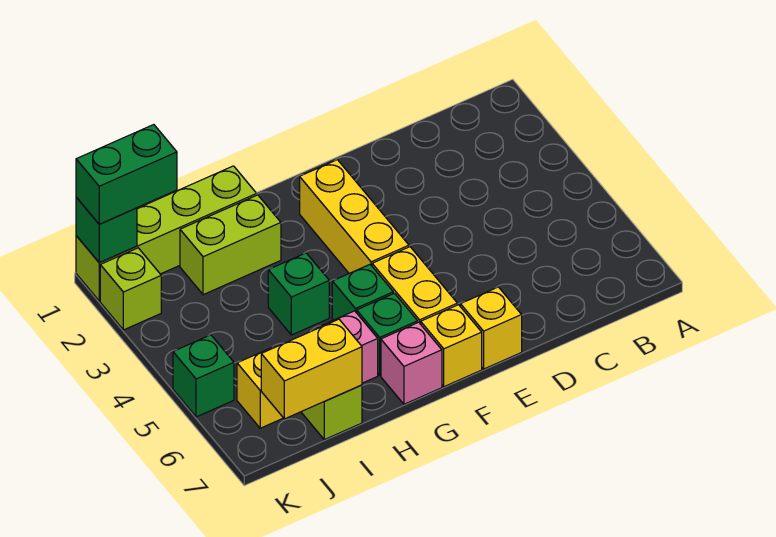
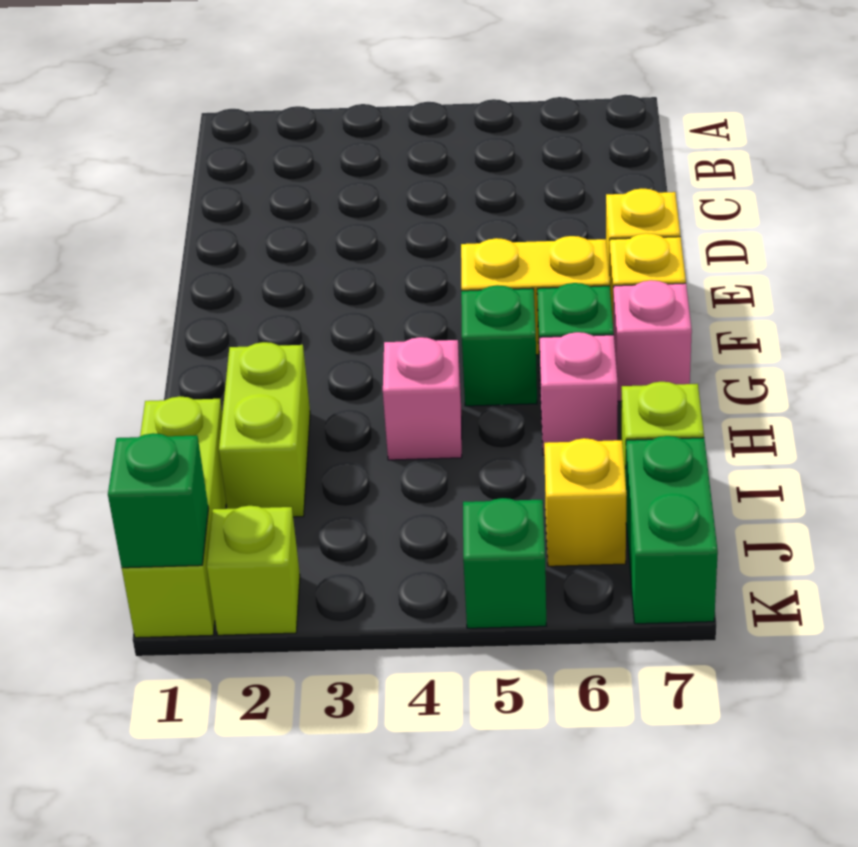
yellow 1x3 brick [300,160,409,273] -> none
lime 1x4 brick [76,166,257,301] -> lime 1x3 brick [122,396,226,638]
green 1x1 brick [268,253,329,335] -> pink 1x1 brick [383,337,462,460]
yellow 1x2 brick [261,319,362,419] -> none
green 1x2 brick [76,125,177,224] -> green 1x2 brick moved to [626,436,718,624]

